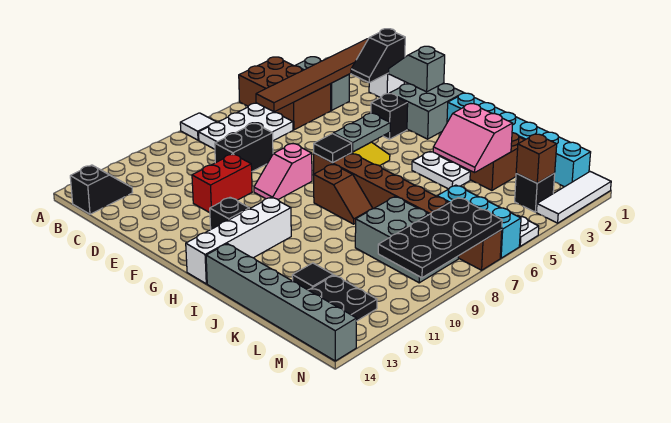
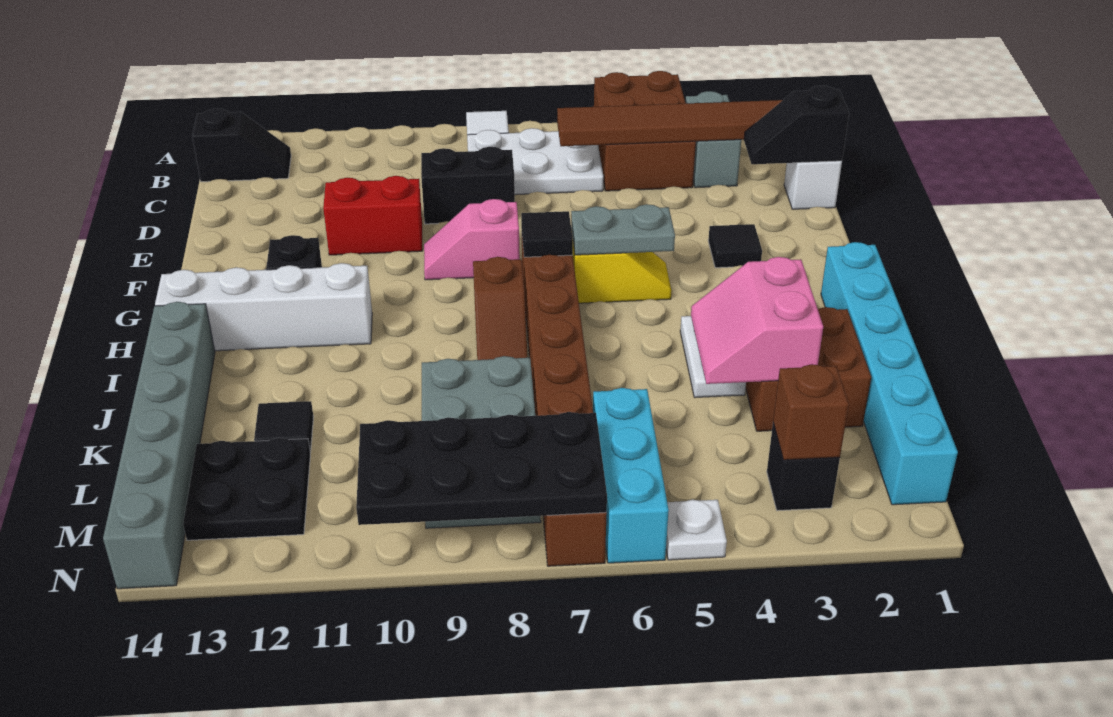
grey 1x2 slope [389,46,445,92] -> none
grey 2x2 brick [390,83,463,139] -> none
black 1x1 brick [371,94,408,139] -> black 1x1 tile [708,224,762,268]
white 1x3 tile [536,172,611,223] -> none

